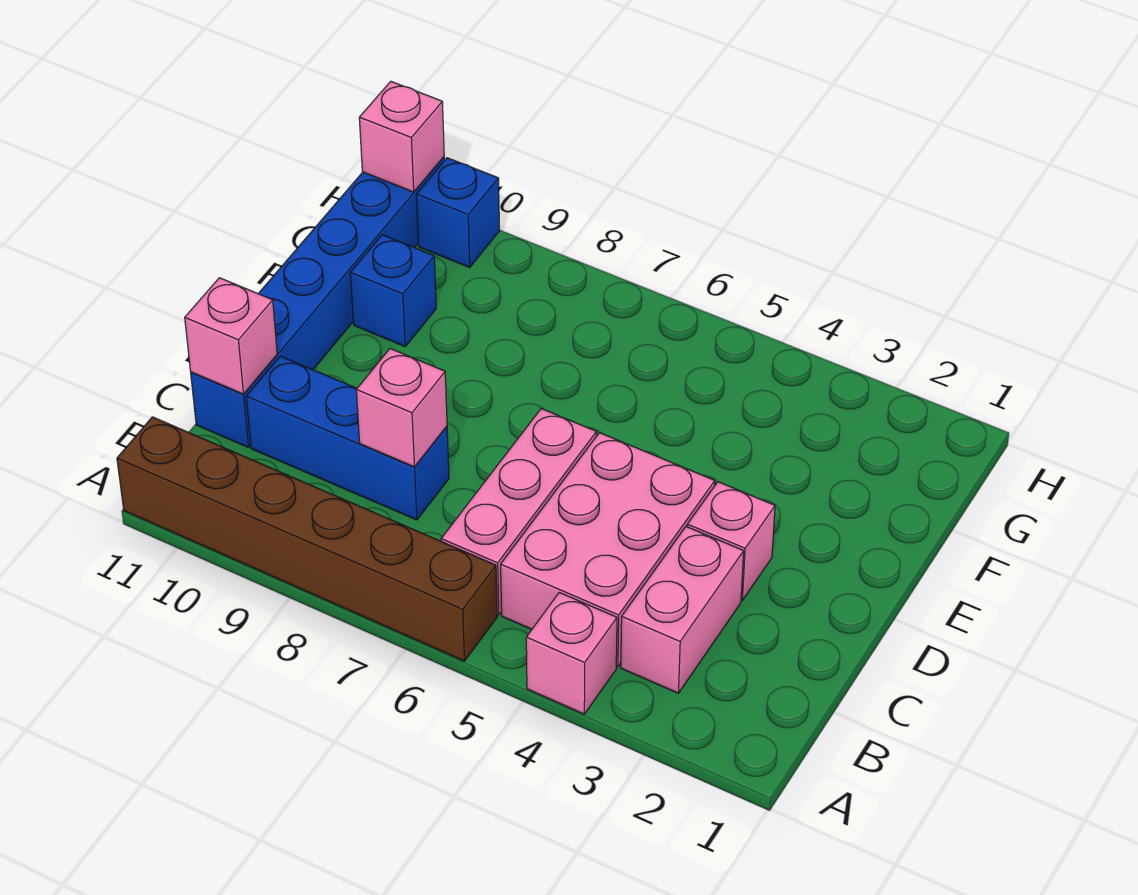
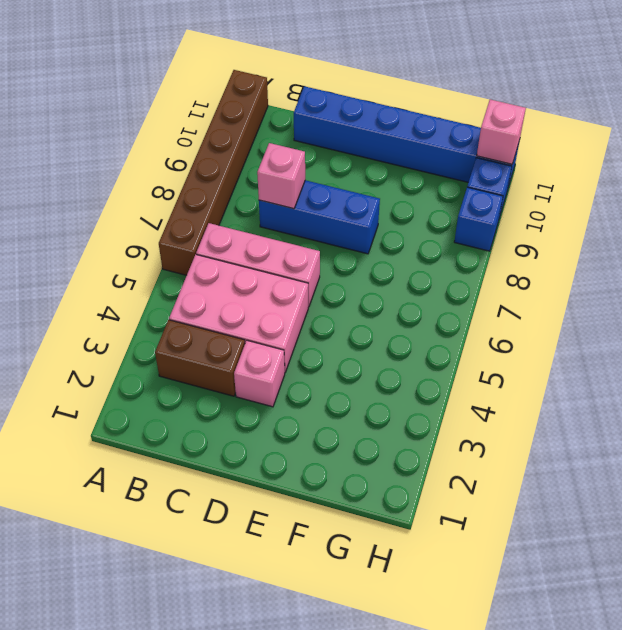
pink 1x1 brick [526,593,617,714] -> none
pink 1x2 brick [621,527,744,693] -> brown 1x2 brick [155,320,245,396]
blue 1x3 brick [246,356,449,520] -> blue 1x3 brick turned to [259,180,380,254]
pink 1x1 brick [185,278,277,394] -> none
blue 1x1 brick [350,235,436,346] -> blue 1x1 brick moved to [454,187,503,251]

